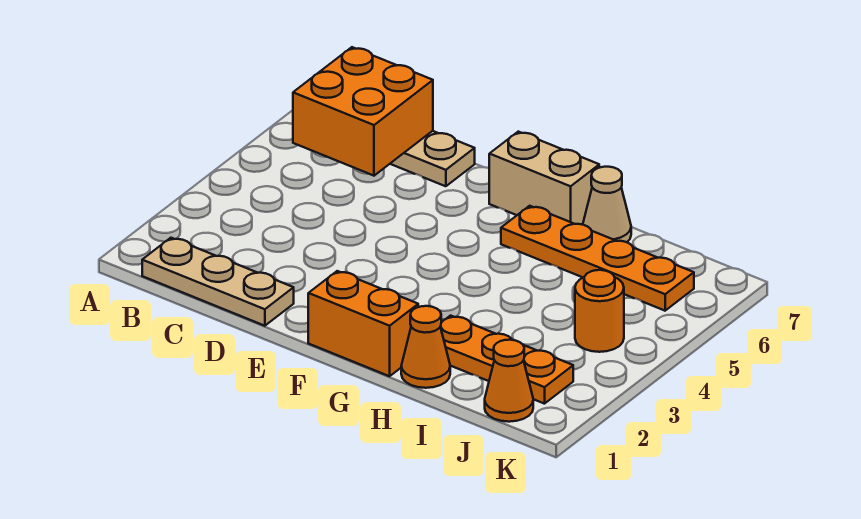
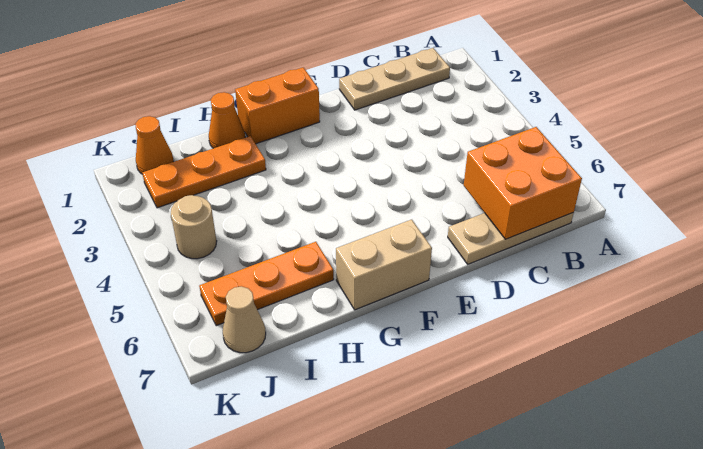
orange 1x4 plate [501,206,694,311] -> orange 1x3 plate [199,242,334,326]
tan 1x1 cone [583,167,631,242] -> tan 1x1 cone moved to [223,286,266,353]
orange 1x1 round brick [575,270,624,352] -> tan 1x1 round brick [171,195,217,259]

